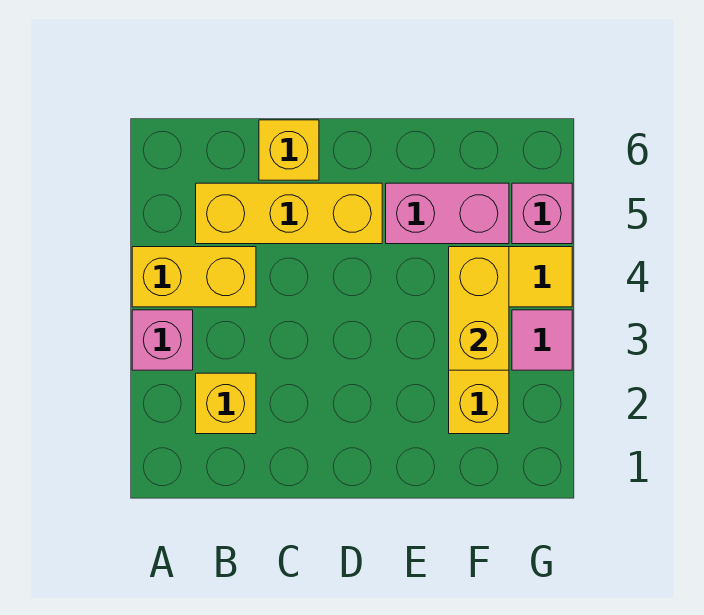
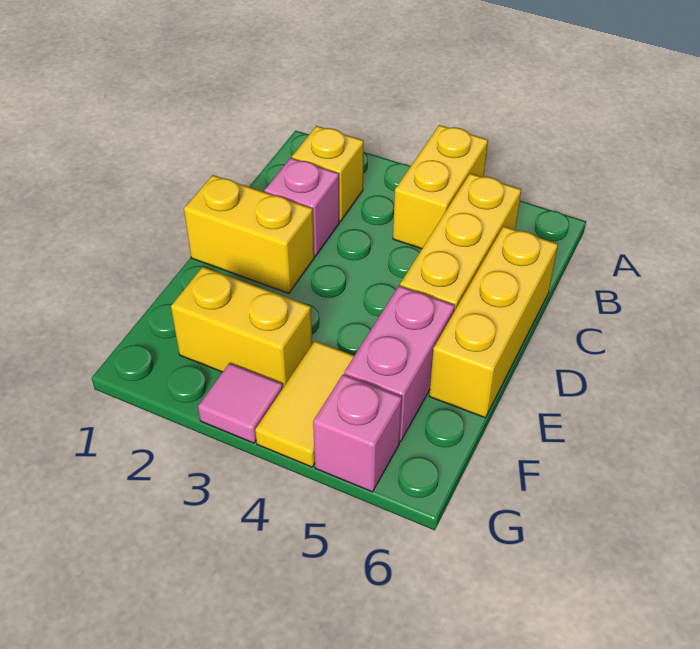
pink 1x1 brick [132,310,193,370] -> pink 1x1 brick moved to [264,158,339,256]
yellow 1x1 brick [259,120,319,180] -> yellow 1x3 brick [429,226,558,418]
yellow 1x2 brick [449,247,509,370] -> yellow 1x2 brick moved to [184,175,314,293]

